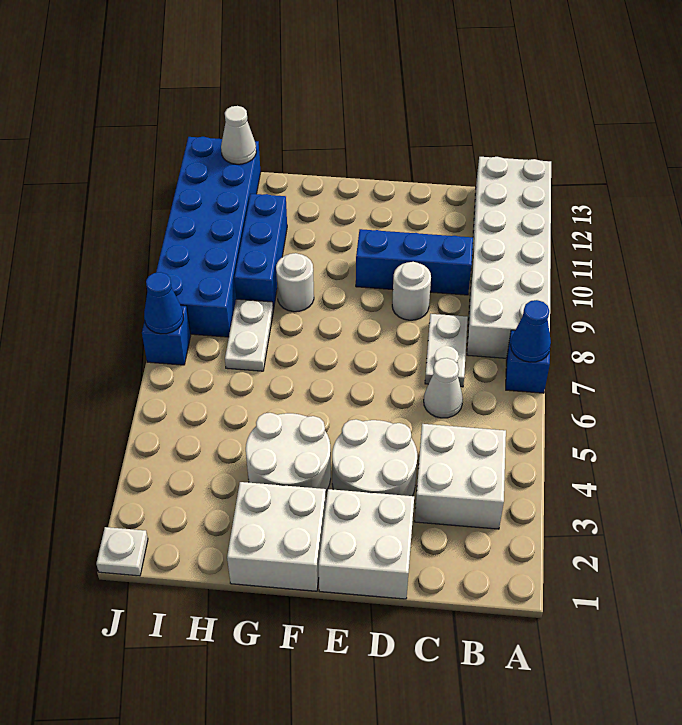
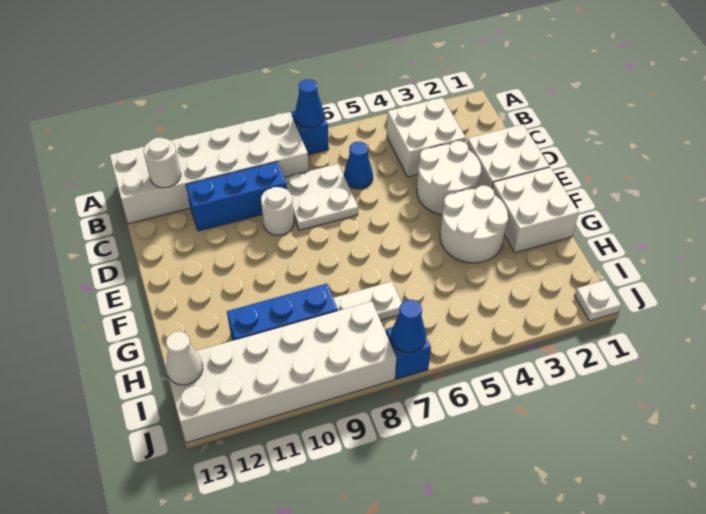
white 1x1 cone [424,358,463,418] -> blue 1x1 cone [344,141,373,189]
white 1x2 plate [425,314,468,387] -> white 2x2 plate [284,164,358,230]
blue 1x3 brick [356,229,473,295] -> blue 1x3 brick turned to [186,162,287,231]
white 1x1 round brick [276,253,314,312] -> white 1x1 round brick moved to [144,138,181,188]
blue 2x6 brick [156,137,261,337] -> white 2x6 brick [164,301,396,443]

